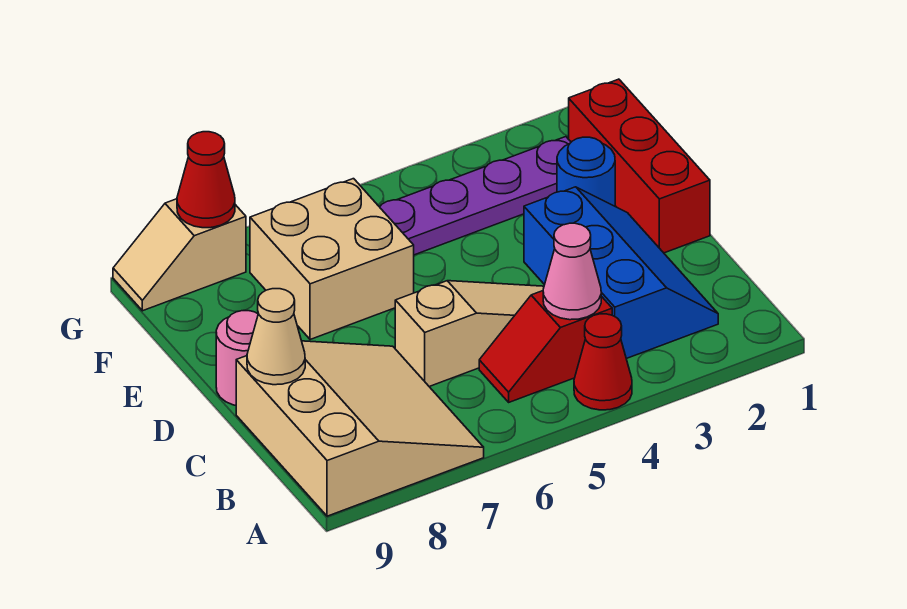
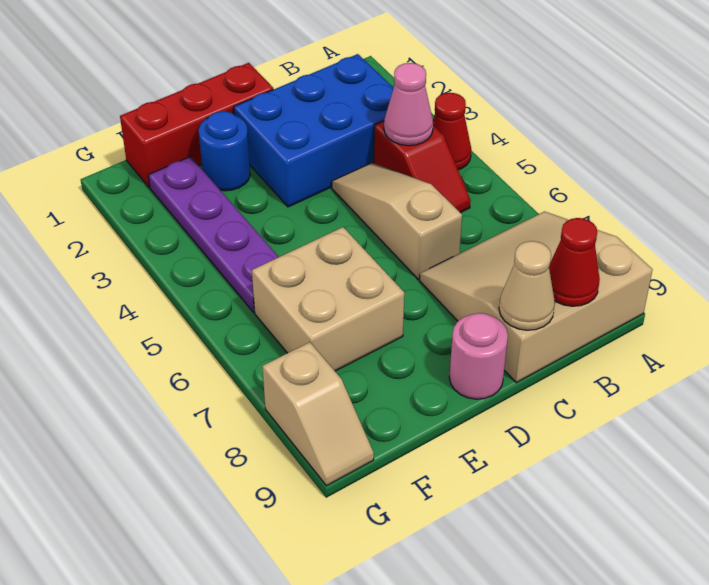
blue 2x3 slope [524,187,718,359] -> blue 2x3 brick [234,54,394,207]
red 1x1 cone [177,132,235,228] -> red 1x1 cone moved to [549,218,600,306]

